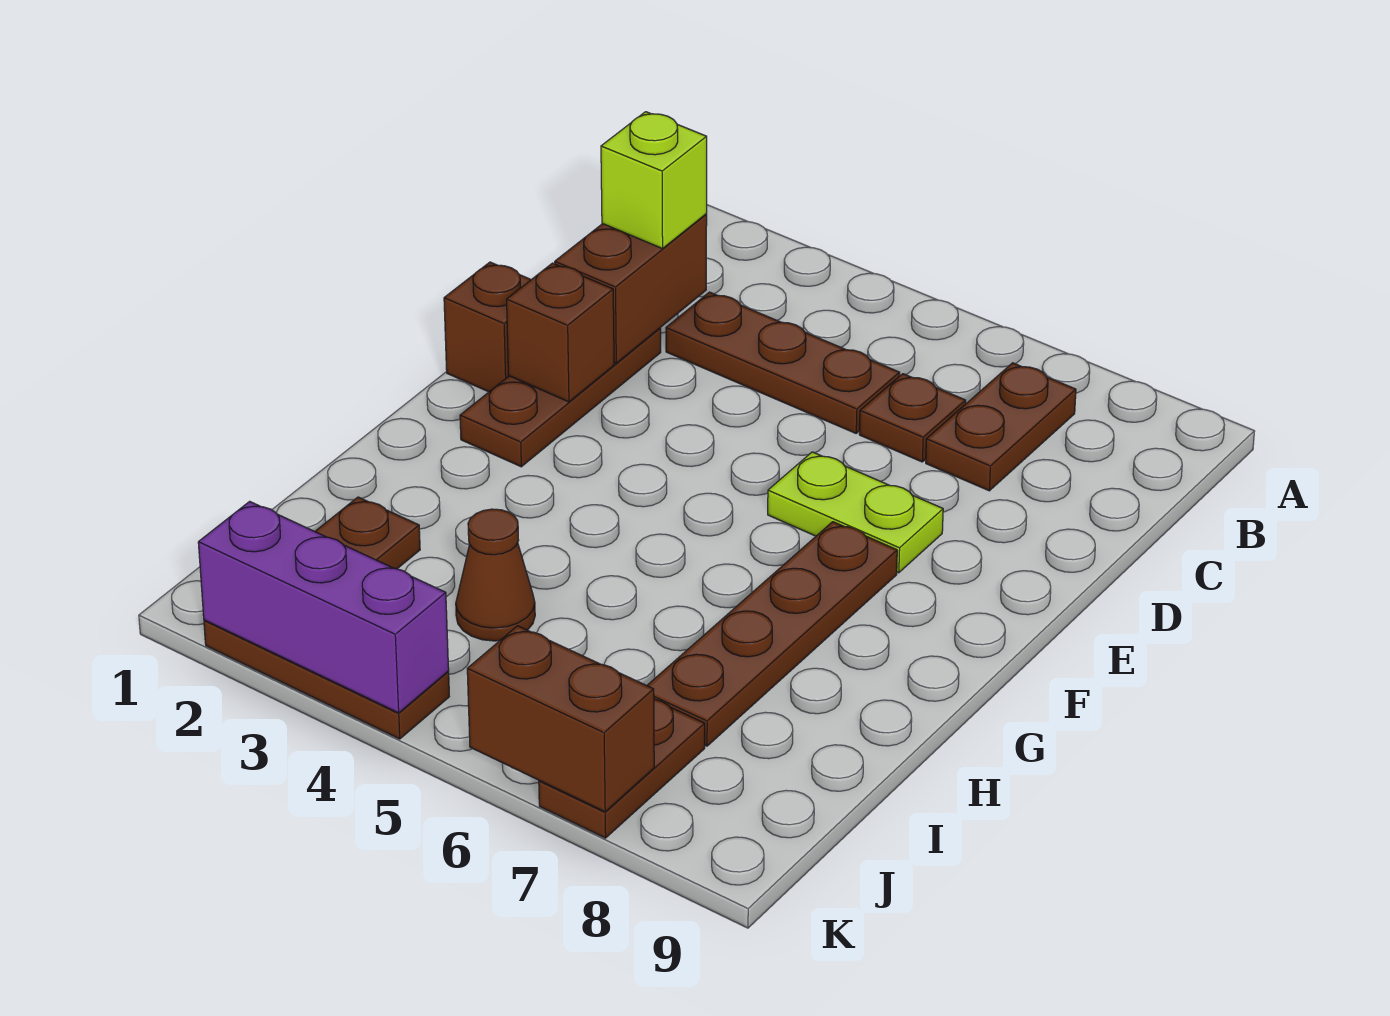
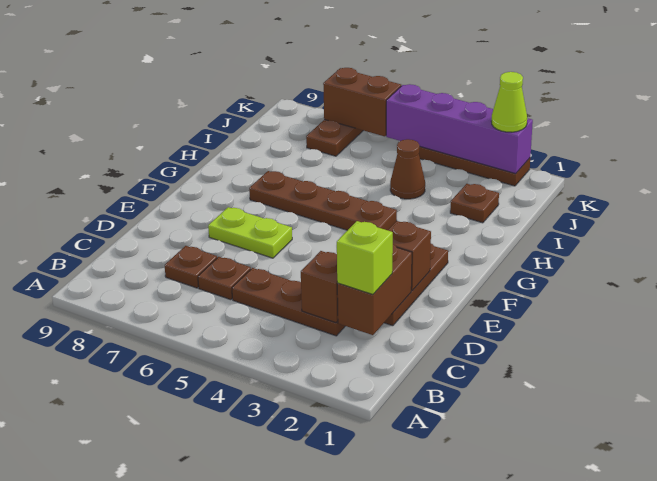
brown 1x2 plate [926,363,1076,491] -> brown 1x1 plate [165,246,217,288]
brown 1x1 brick [444,262,531,392] -> brown 1x1 brick moved to [301,251,338,323]
brown 1x4 plate [647,522,897,746] -> brown 1x4 plate turned to [249,171,397,230]
purple 1x3 brick [198,501,449,713] -> purple 1x4 brick [386,84,533,174]
none -> lime 1x1 cone [491,72,527,132]

